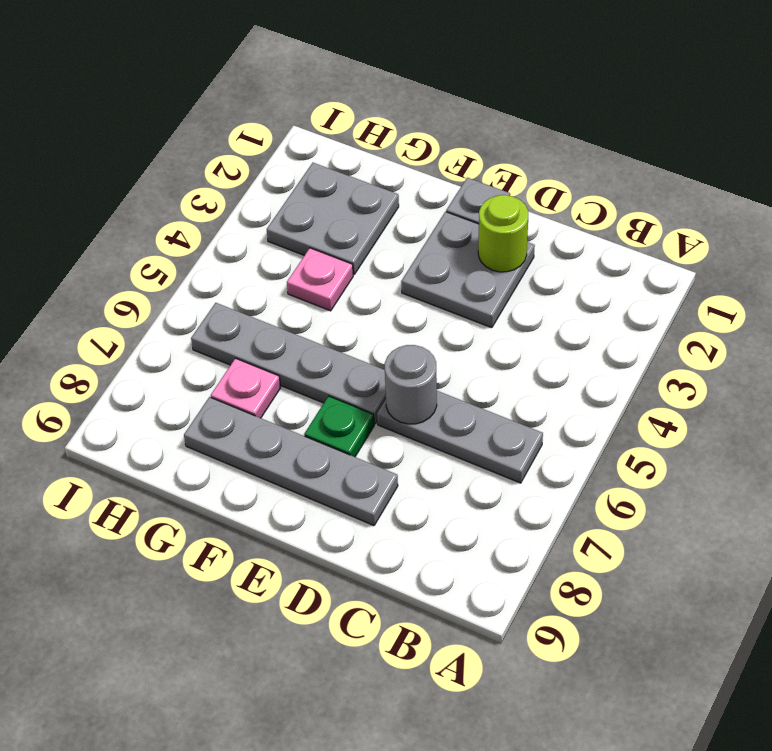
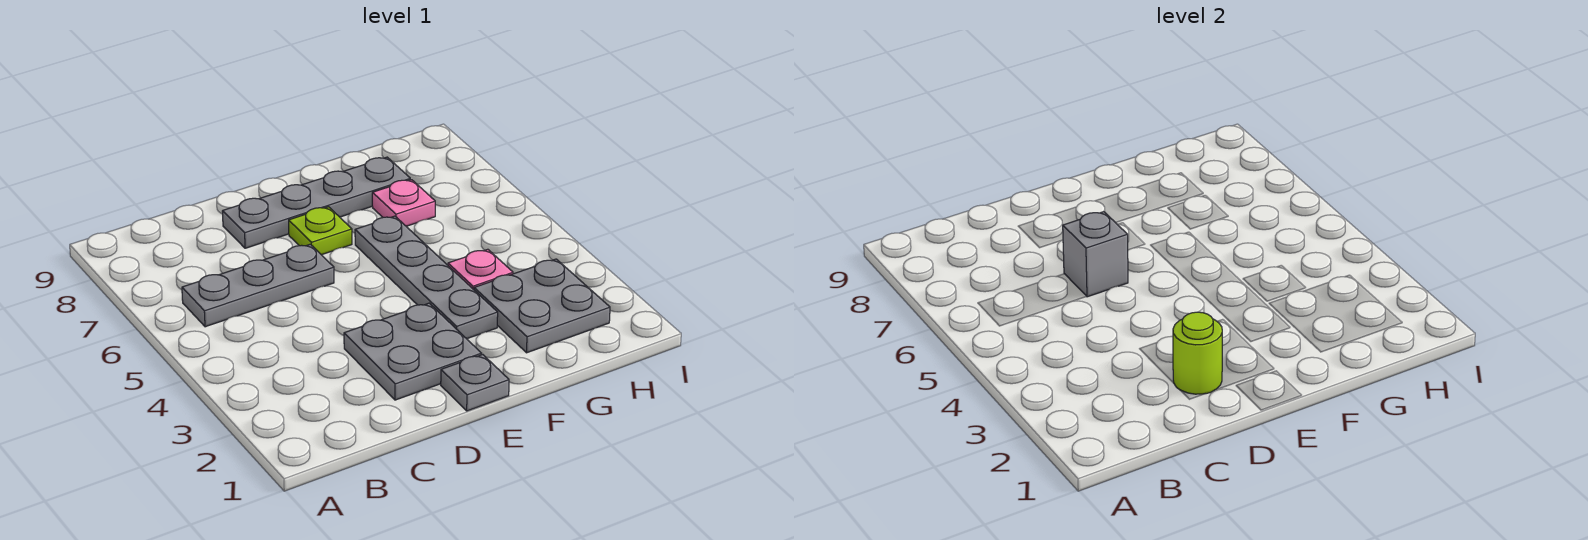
grey 1x1 round brick [385,345,437,424] -> grey 1x1 brick [1063,212,1128,297]
grey 1x4 plate [191,303,386,424] -> grey 1x4 plate turned to [355,216,498,339]
green 1x1 plate [304,396,374,457] -> lime 1x1 plate [289,207,352,255]

